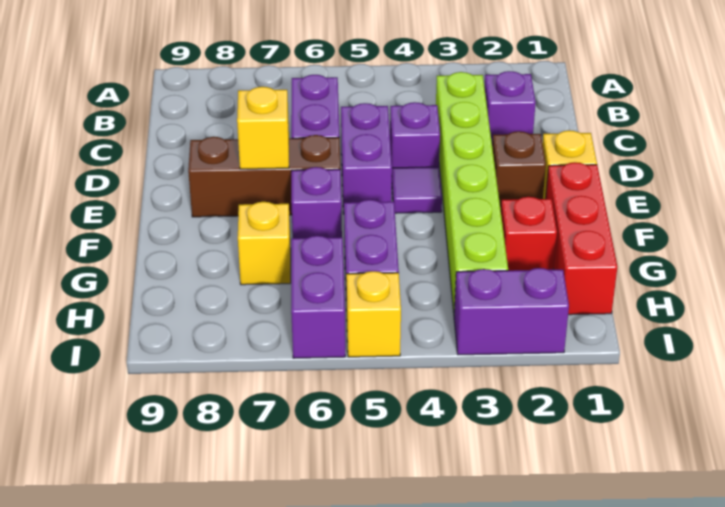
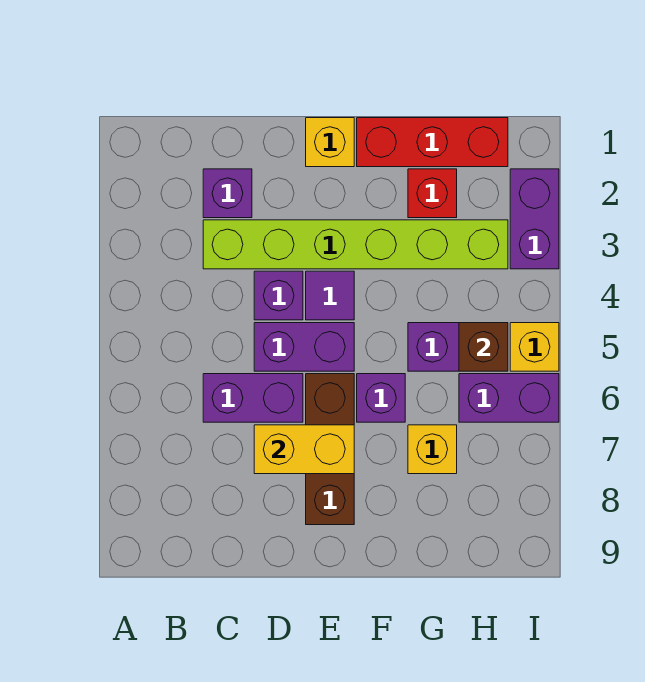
brown 1x1 brick [492,131,546,210] -> brown 1x1 brick moved to [459,323,508,371]
yellow 1x1 brick [237,87,289,169] -> yellow 1x2 brick [254,425,354,474]

